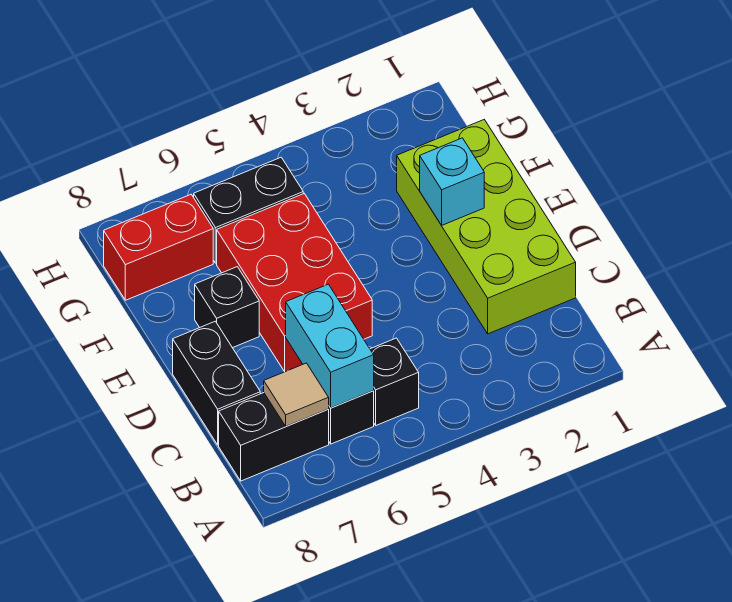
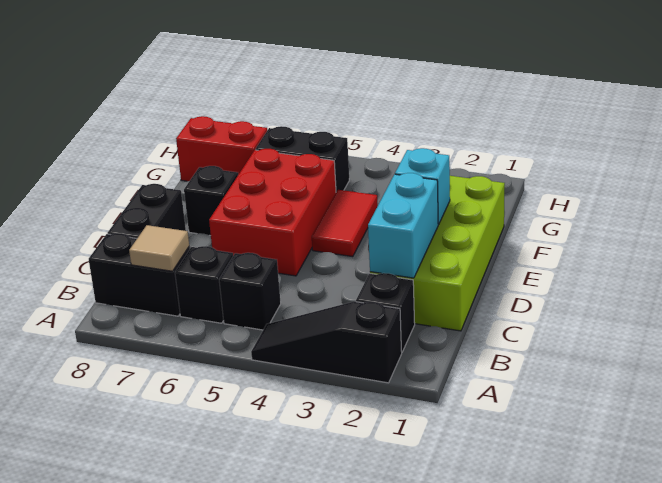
none -> black 1x3 slope [251,301,402,383]
none -> black 1x1 brick [356,273,415,352]
cyan 1x2 brick [286,284,374,408] -> cyan 1x2 brick moved to [368,173,439,278]
none -> red 1x2 tile [312,190,378,257]

